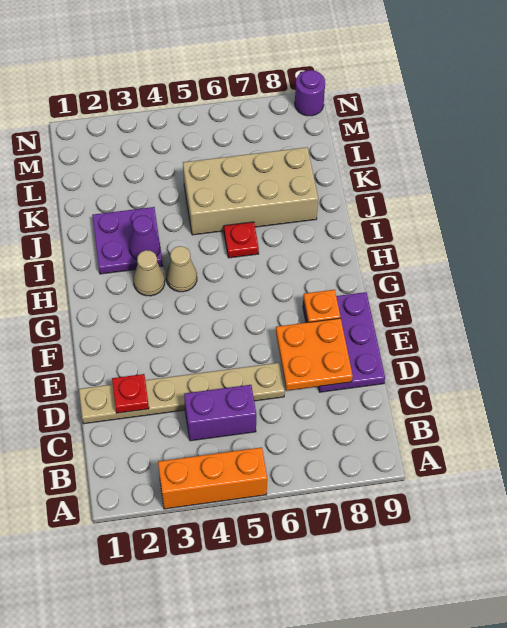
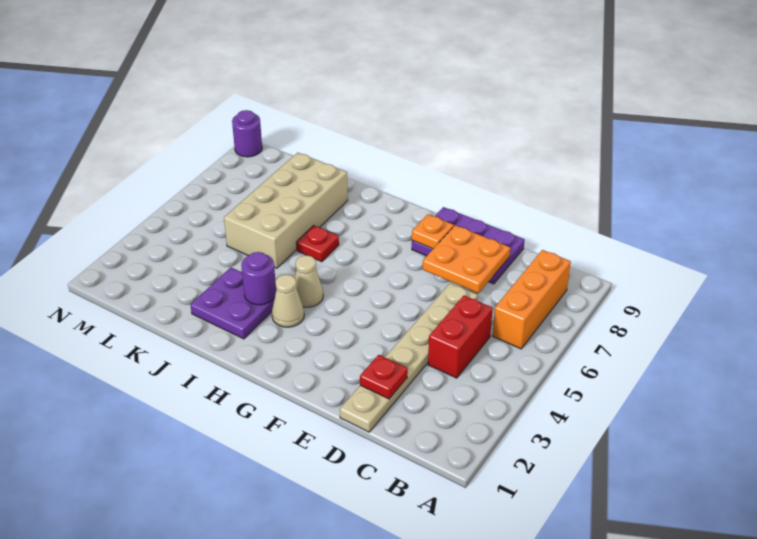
orange 1x3 brick [158,447,267,509] -> orange 1x3 brick moved to [493,250,571,349]
purple 1x2 brick [184,385,256,441] -> red 1x2 brick [428,296,493,378]
purple 1x1 cone [129,215,160,260] -> purple 1x1 round brick [241,252,276,305]

